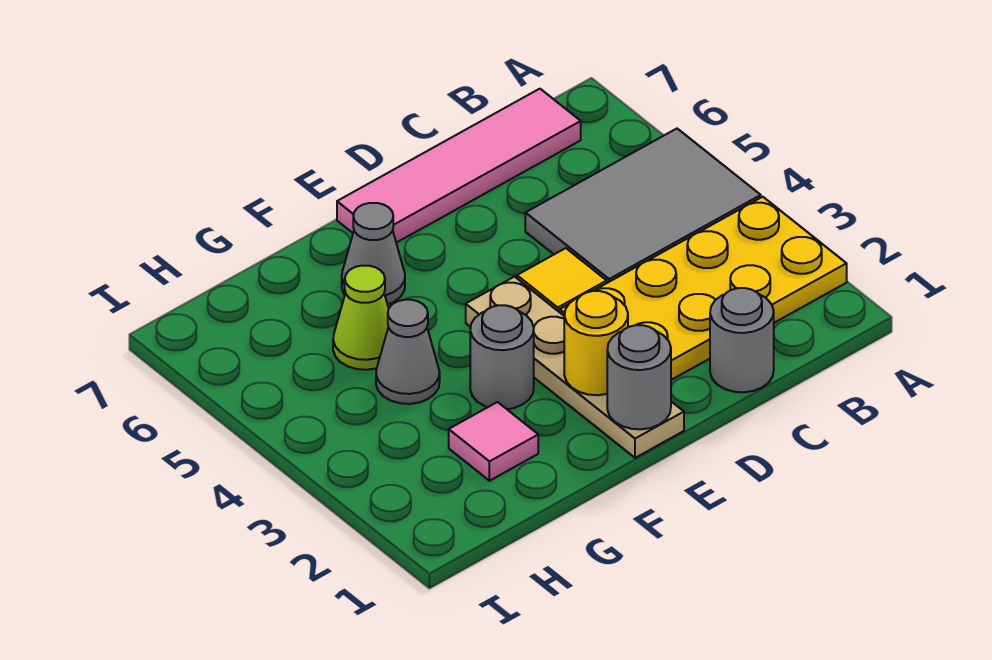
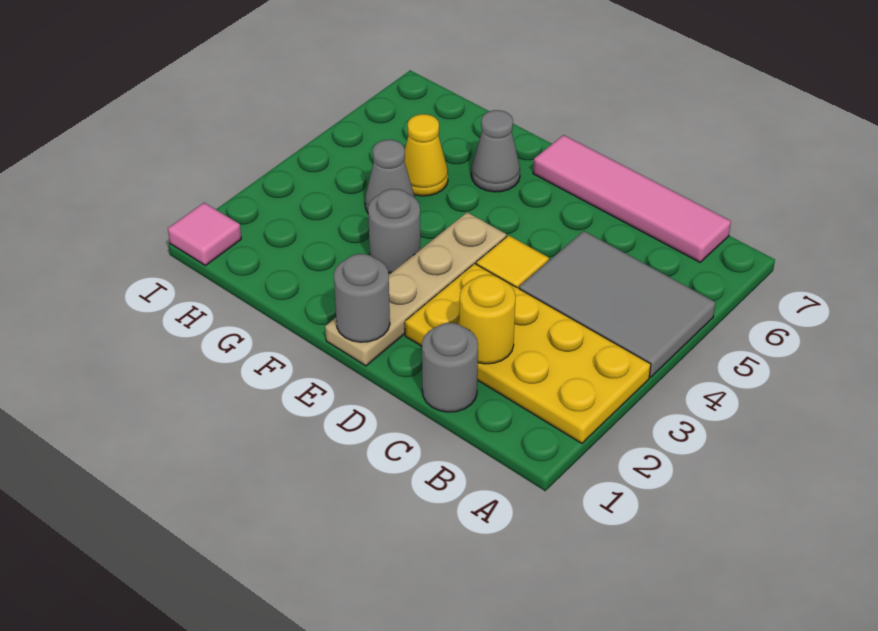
yellow 1x1 round brick [564,291,628,395] -> yellow 1x1 round brick moved to [460,275,516,364]
pink 1x1 tile [449,402,538,481] -> pink 1x1 tile moved to [168,203,241,266]
lime 1x1 cone [333,266,389,370] -> yellow 1x1 cone [404,114,448,196]

